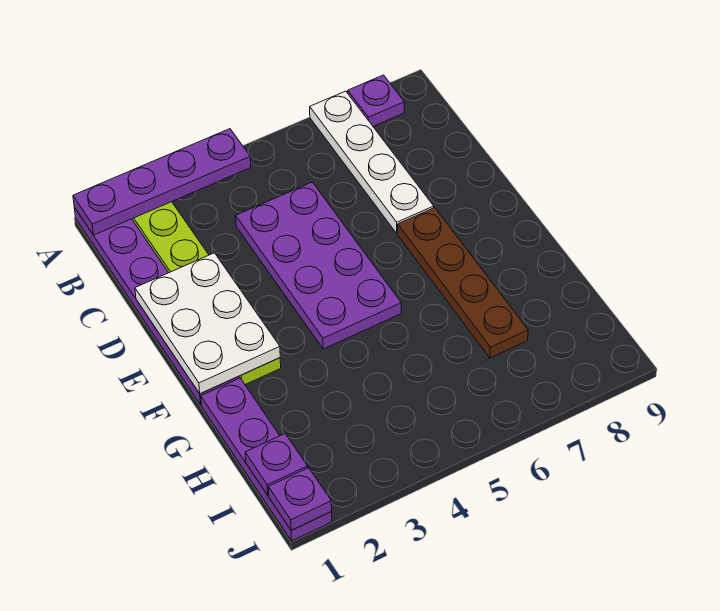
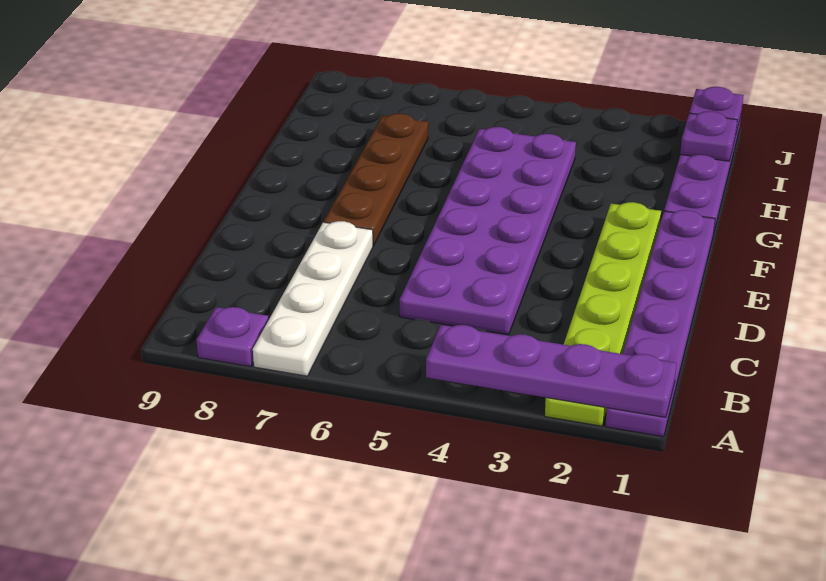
purple 2x4 plate [236,182,401,349] -> purple 2x6 plate [400,127,576,335]
white 2x3 plate [135,253,280,394] -> none

